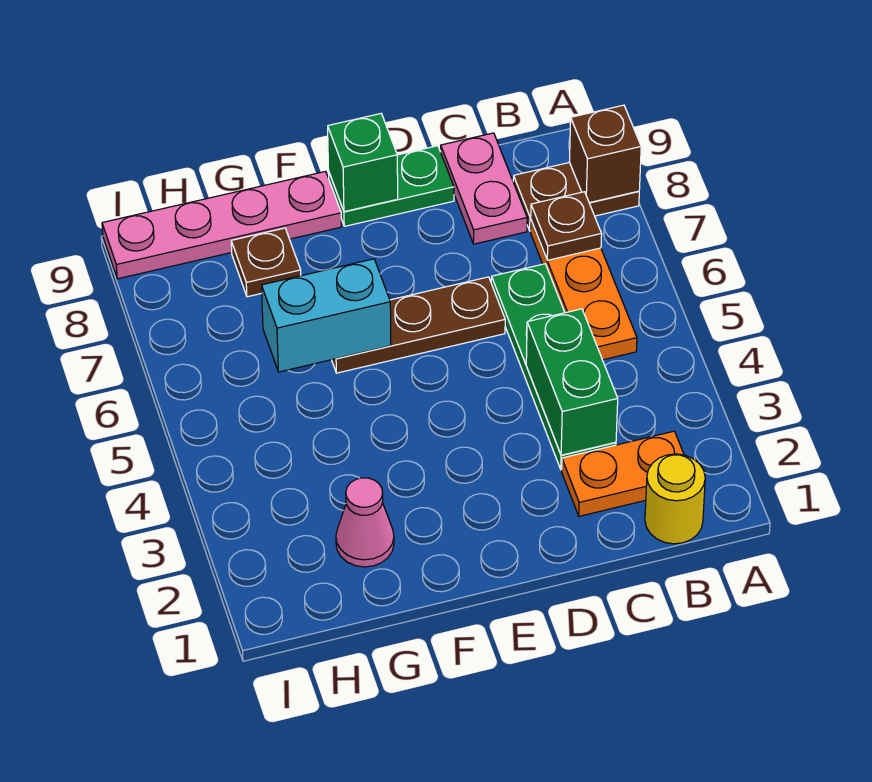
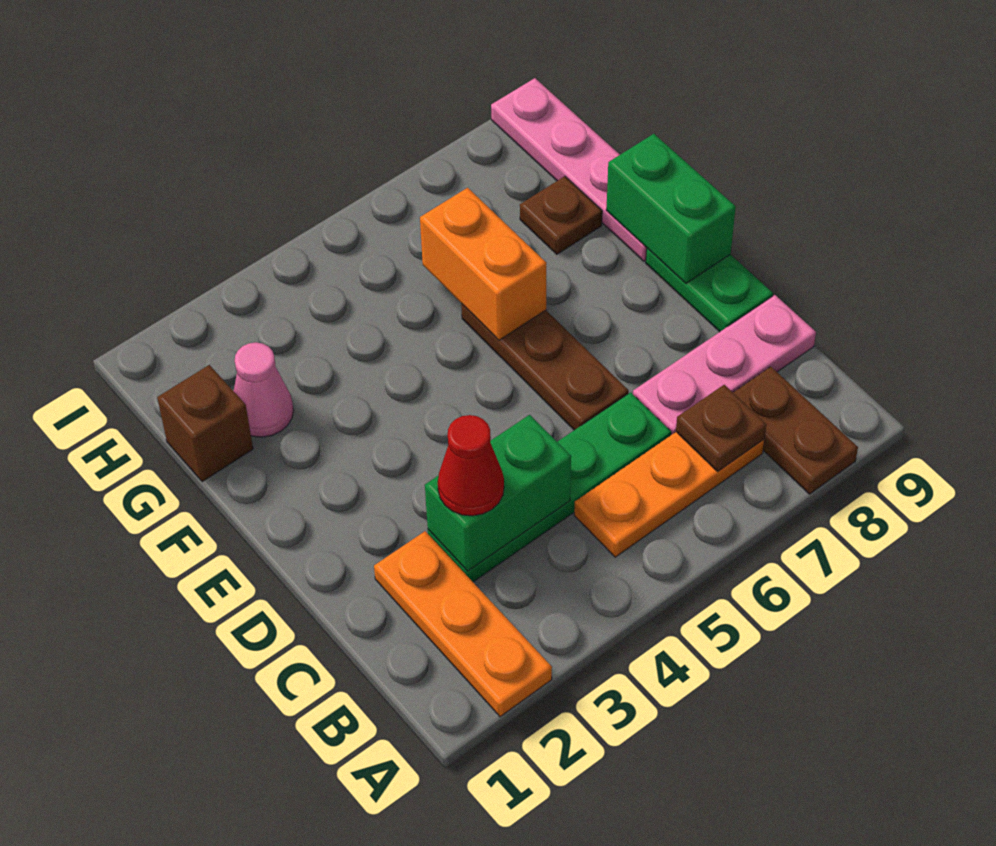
brown 1x1 brick [569,105,641,203] -> brown 1x1 brick moved to [157,365,253,482]
yellow 1x1 round brick [645,454,705,544] -> none
orange 1x2 plate [562,431,684,516] -> orange 1x3 plate [374,531,552,717]
none -> red 1x1 cone [438,415,504,516]
pink 1x2 plate [441,133,527,244] -> pink 1x3 plate [633,295,816,435]
green 1x1 brick [328,114,398,212] -> green 1x2 brick [606,134,736,283]
cyan 1x2 brick [262,259,391,372] -> orange 1x2 brick [420,188,547,340]

